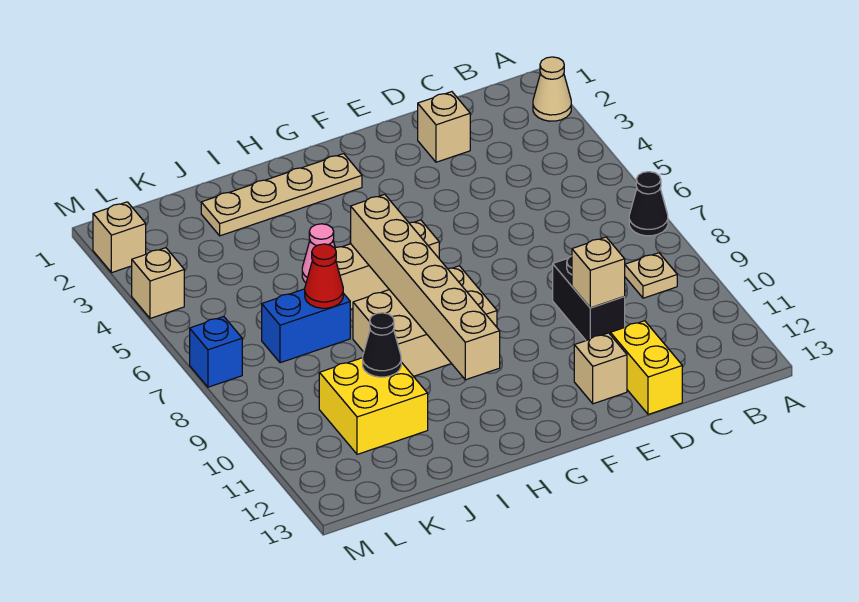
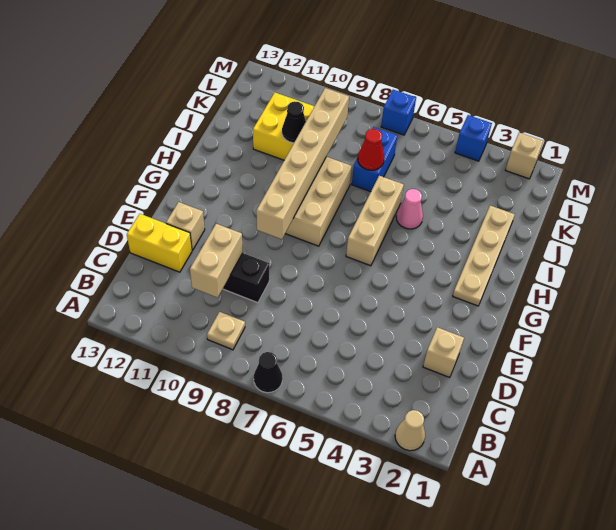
tan 1x1 brick [572,237,625,308] -> tan 1x2 brick [190,224,243,298]
tan 1x6 brick [351,194,500,380] -> tan 1x6 brick turned to [256,88,349,239]
tan 1x1 brick [132,248,184,318] -> blue 1x1 brick [455,115,492,161]

